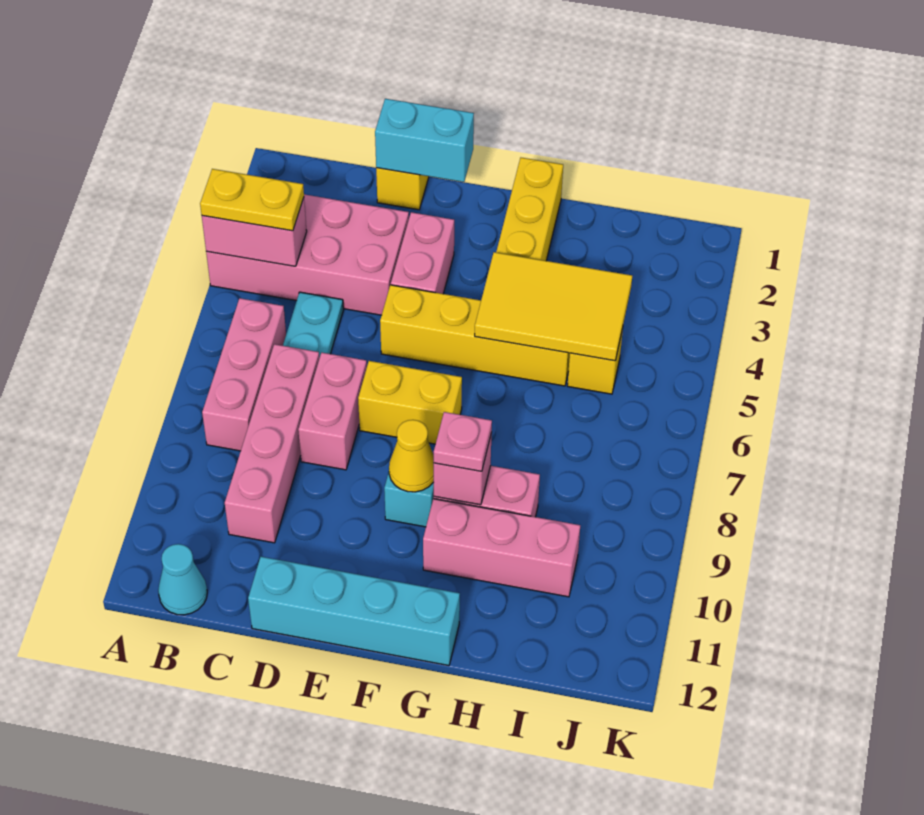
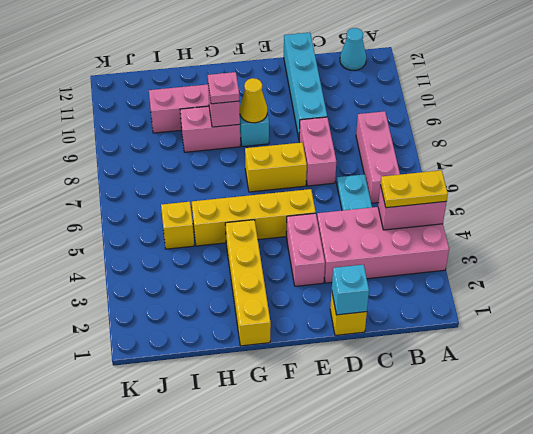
pink 1x4 brick [225,344,319,543] -> none
cyan 1x2 brick [375,99,474,182] -> cyan 1x1 brick [332,265,369,315]
cyan 1x4 brick [248,557,460,665] -> cyan 1x4 brick turned to [284,33,327,138]
yellow 2x3 tile [475,252,632,361] -> none

